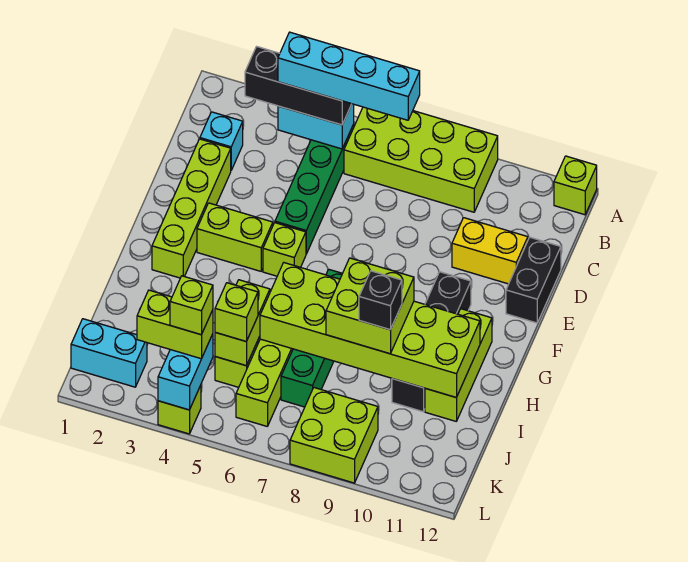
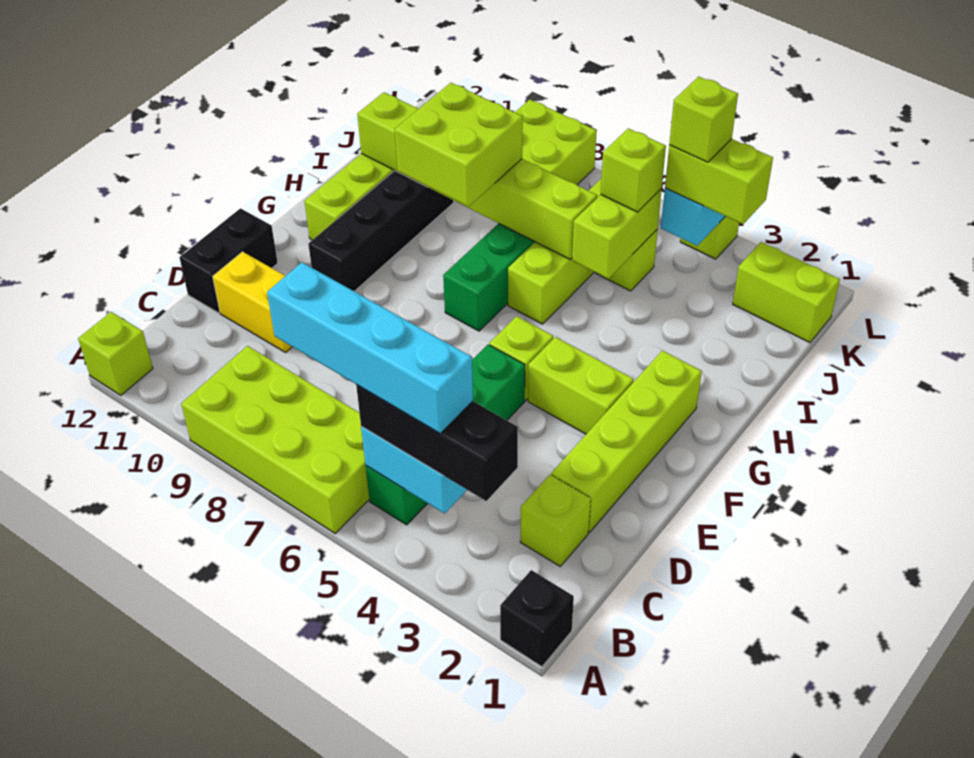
cyan 1x1 brick [200,112,243,170] -> lime 1x1 brick [520,475,591,566]
lime 2x6 brick [260,263,480,398] -> lime 1x6 brick [357,92,597,259]
black 1x1 brick [359,271,402,330] -> black 1x1 brick moved to [500,570,574,667]
cyan 1x2 brick [71,319,147,387] -> lime 1x2 brick [733,242,840,343]

